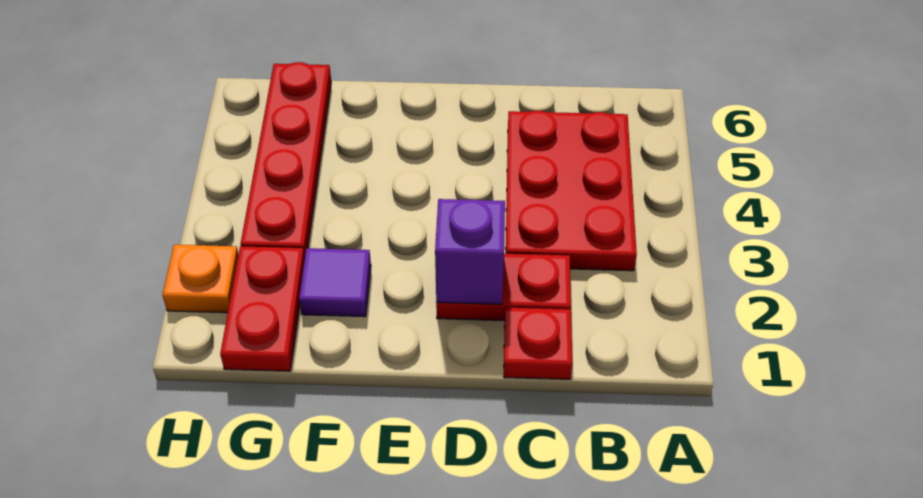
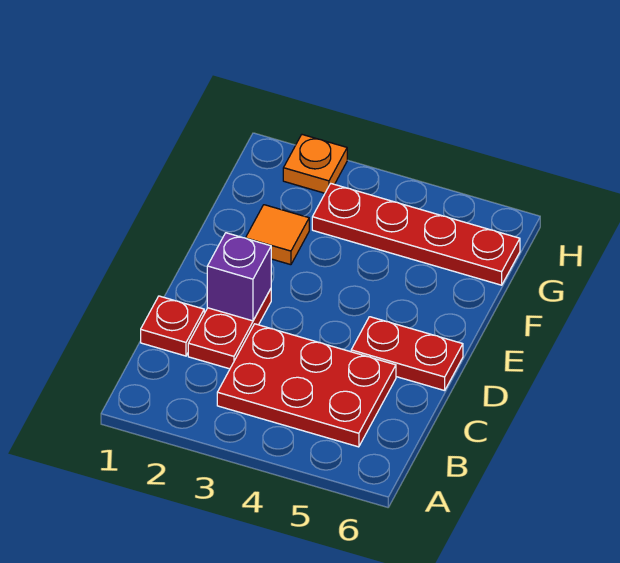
purple 1x1 tile [299,248,371,317] -> orange 1x1 tile [246,205,309,265]
red 1x2 plate [220,246,305,371] -> red 1x2 plate moved to [351,317,463,391]

